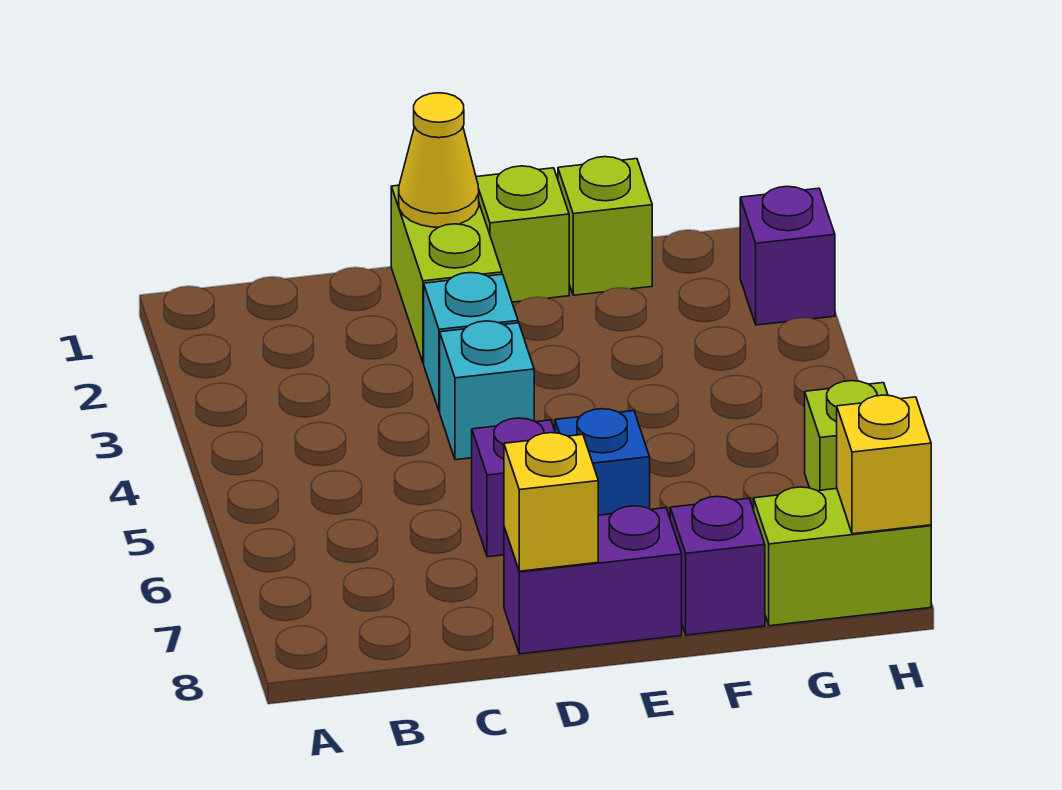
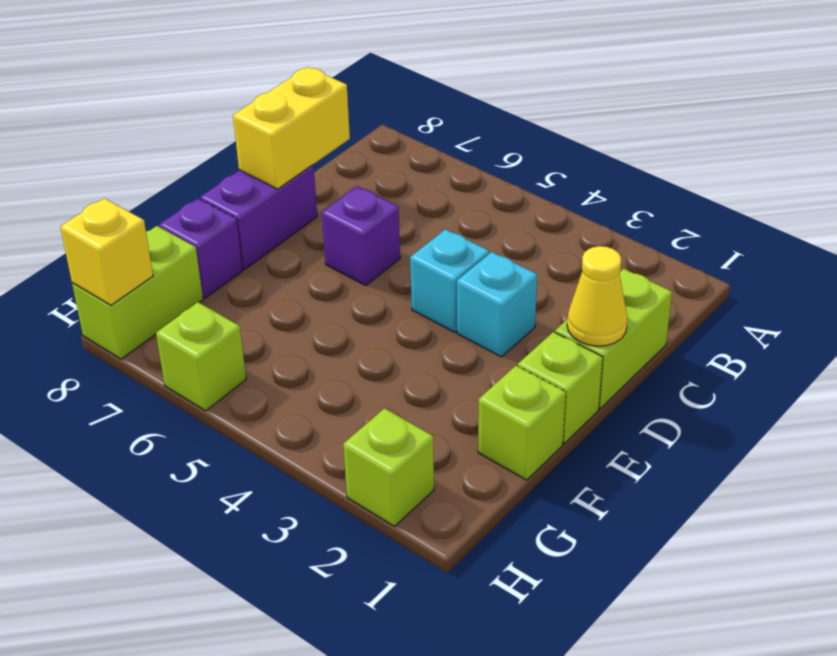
lime 1x2 brick [391,185,502,363] -> lime 1x2 brick turned to [555,269,672,409]
yellow 1x1 brick [504,433,598,571] -> yellow 1x2 brick [233,67,350,189]
blue 1x1 brick [555,409,650,515] -> none
purple 1x1 brick [740,186,835,325] -> lime 1x1 brick [343,408,434,526]

